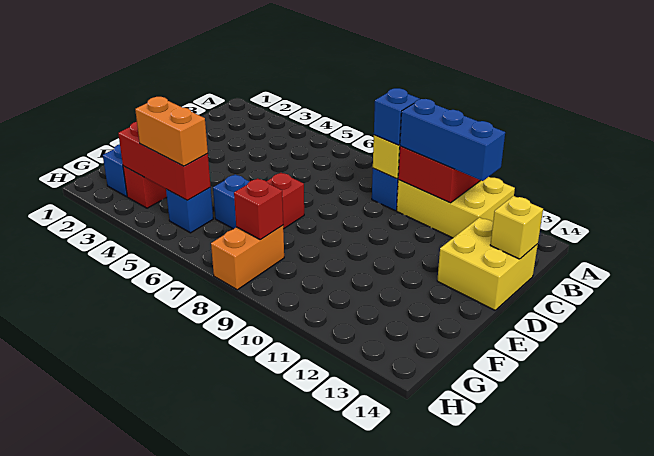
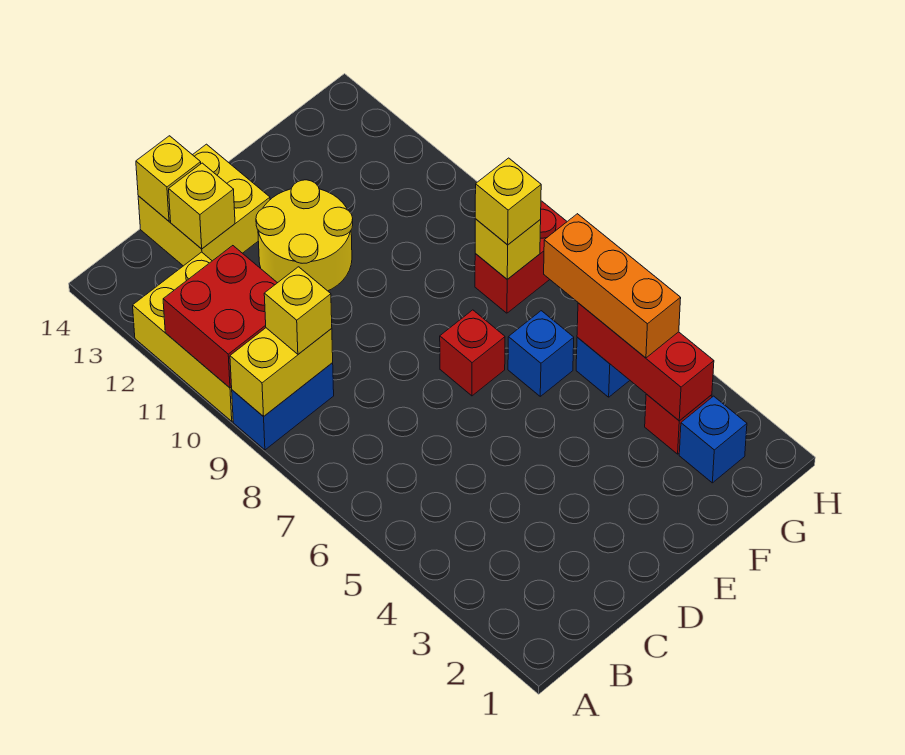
blue 1x1 brick [374,88,419,145] -> yellow 1x1 brick [264,267,332,354]
blue 1x3 brick [400,99,505,181] -> none
none -> yellow 1x1 brick [169,163,235,249]
none -> yellow 2x2 round brick [256,180,353,291]
orange 1x2 brick [135,97,208,166] -> orange 1x3 brick [544,214,681,358]
orange 1x2 brick [211,225,284,290] -> red 1x2 brick [475,201,567,313]
red 1x1 brick [234,178,283,240] -> yellow 1x1 brick [475,219,541,279]
none -> yellow 1x1 brick [475,158,541,245]

